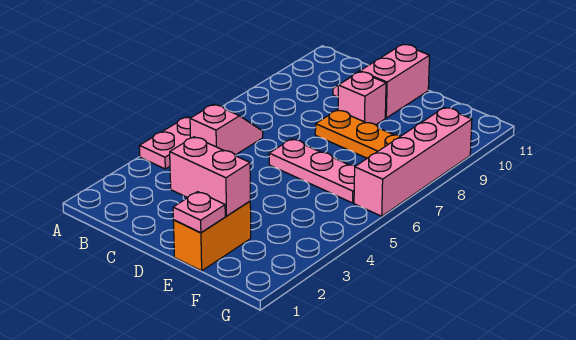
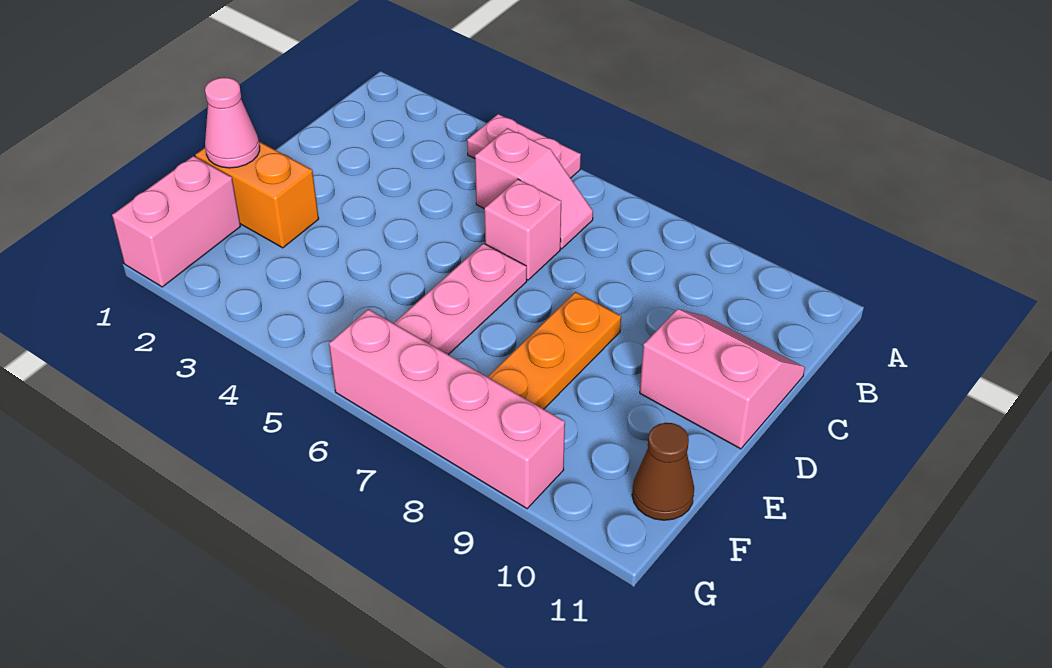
pink 1x2 brick [170,137,250,216] -> pink 1x2 brick moved to [112,156,241,287]
pink 1x1 brick [338,72,386,125] -> pink 1x1 brick moved to [484,179,561,280]
pink 1x1 plate [173,192,225,233] -> pink 1x1 cone [205,78,260,168]
none -> brown 1x1 cone [632,423,694,520]

